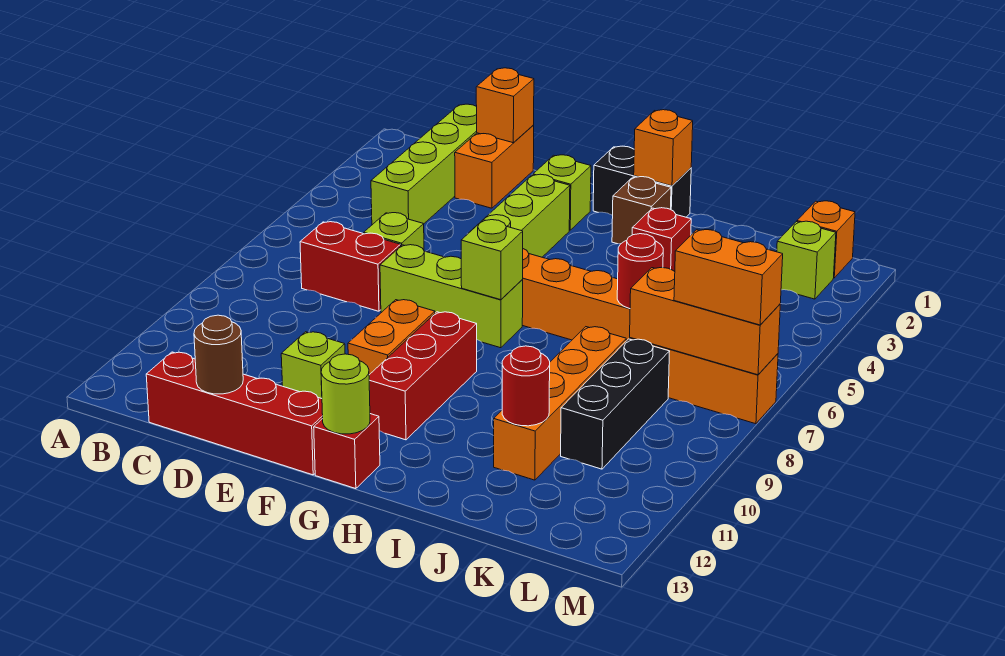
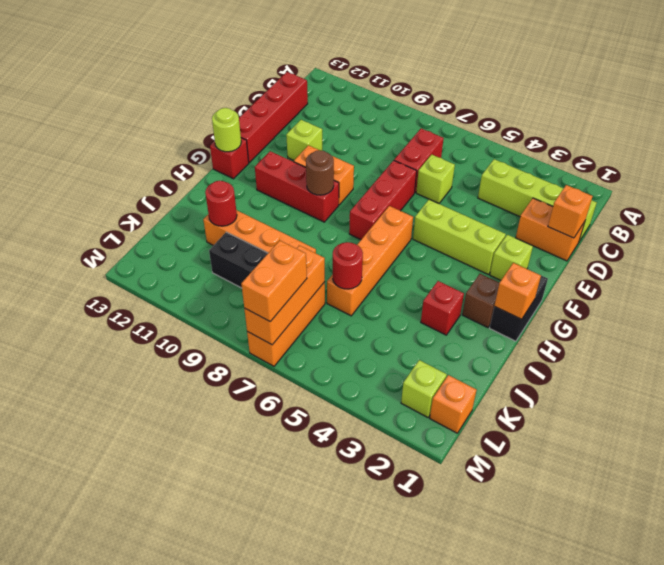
brown 1x1 round brick [194,315,243,394] -> brown 1x1 round brick moved to [306,150,334,195]
lime 1x3 brick [380,245,523,348] -> red 1x3 brick [349,160,417,240]
lime 1x1 brick [461,220,523,300] -> none

